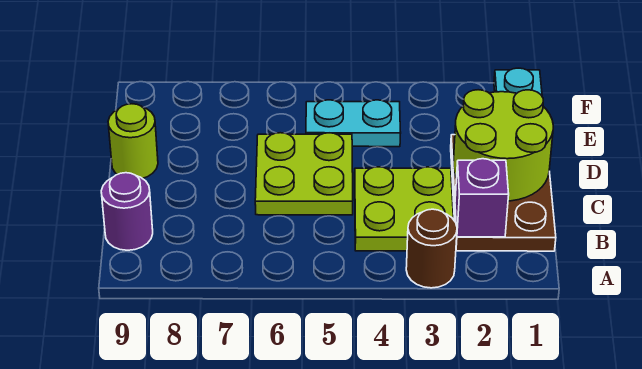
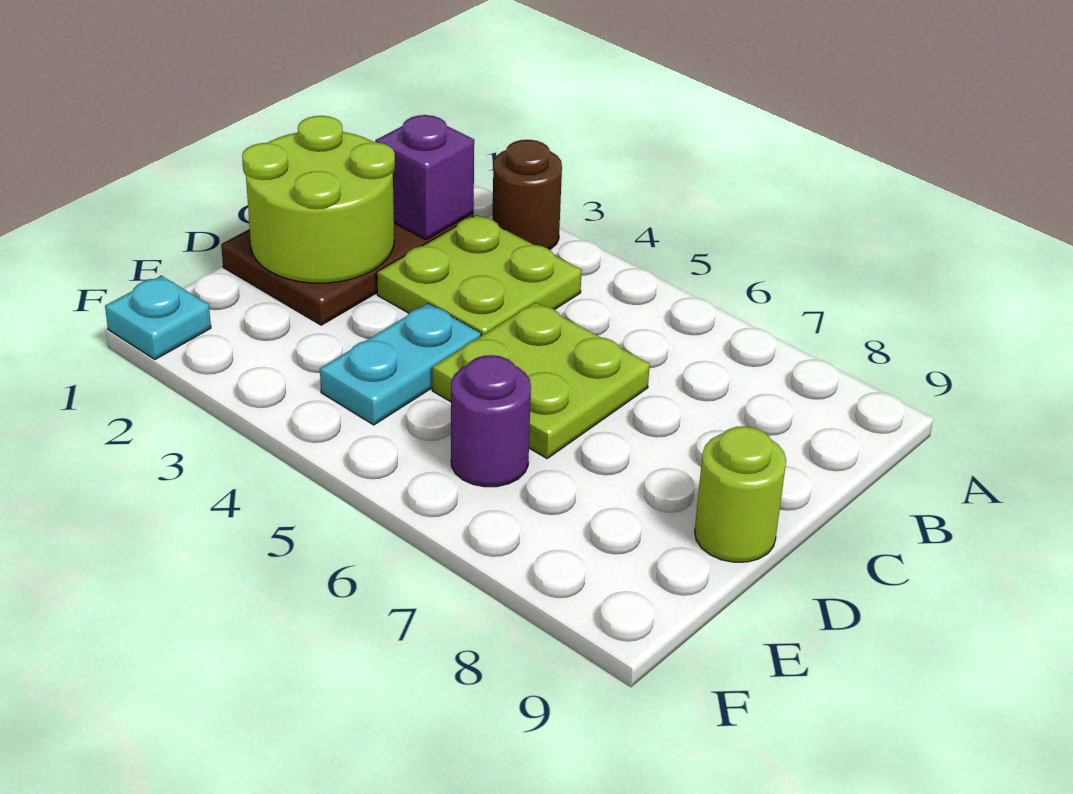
purple 1x1 round brick [101,173,153,250] -> purple 1x1 round brick moved to [451,355,531,487]
cyan 1x2 plate [306,100,401,147] -> cyan 1x2 plate turned to [320,304,481,425]

